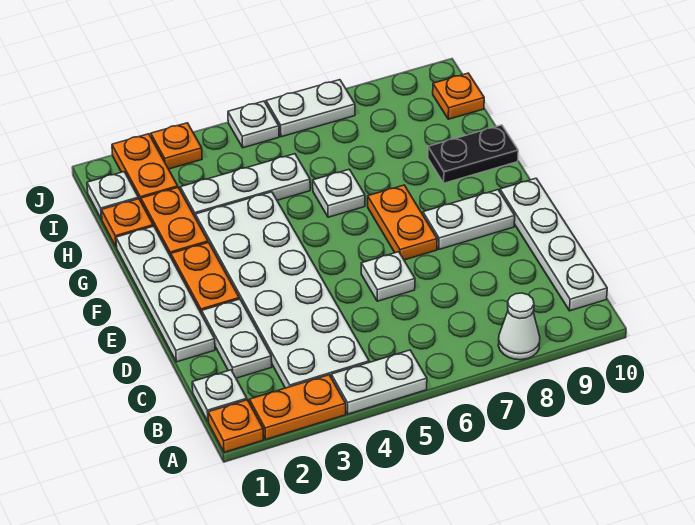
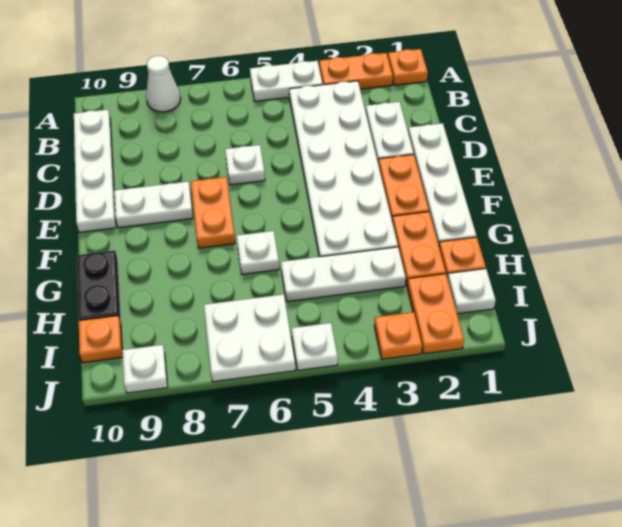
white 1x1 plate [192,370,247,422] -> white 1x1 plate moved to [122,345,168,393]
black 1x2 plate [428,125,518,183] -> black 1x2 plate turned to [77,250,121,322]
white 1x2 plate [266,80,355,137] -> white 2x2 plate [204,294,295,382]

